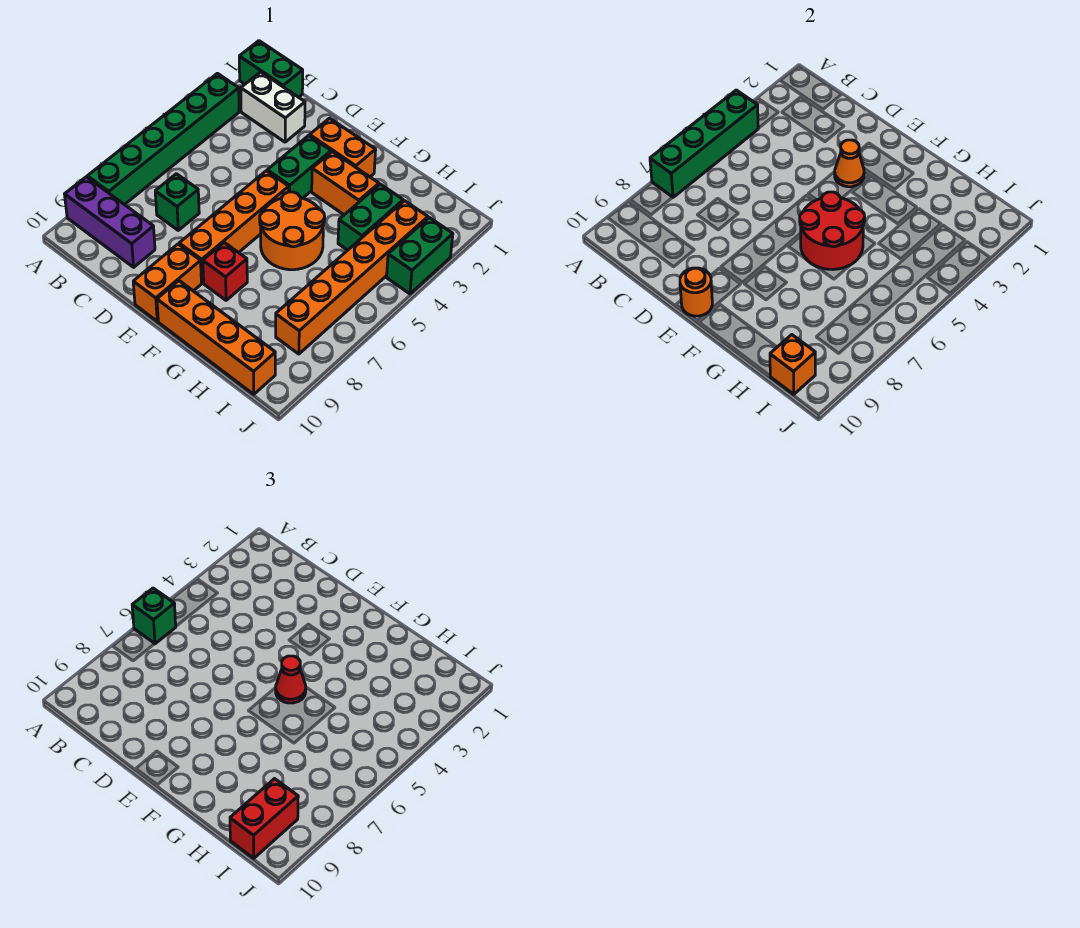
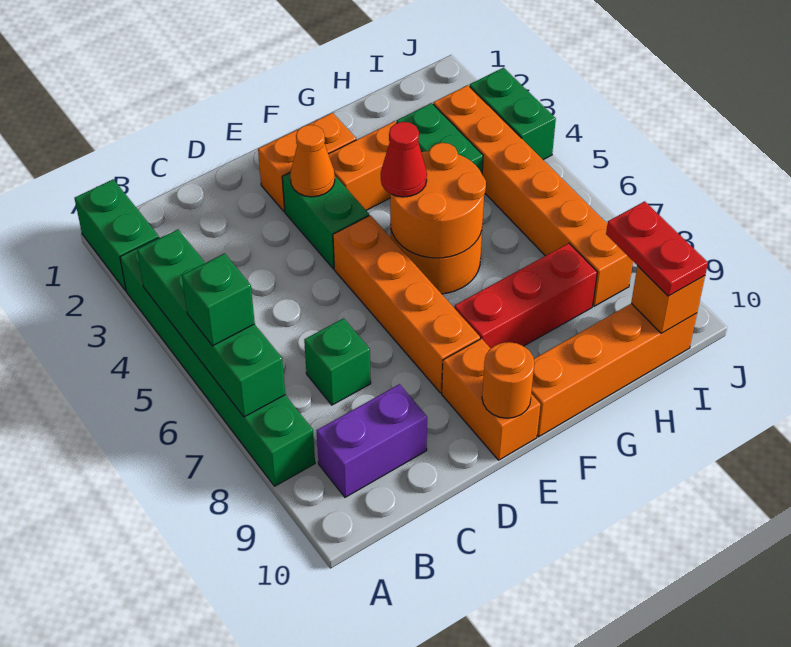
green 1x2 brick [239,41,303,97] -> green 1x2 brick turned to [75,179,159,291]
purple 1x3 brick [65,177,155,267] -> purple 1x2 brick [317,384,427,497]
white 1x2 brick [241,72,305,142] -> none
red 2x2 round brick [800,192,865,270] -> orange 2x2 round brick [390,143,486,258]
red 1x1 brick [203,242,247,300] -> red 1x3 brick [454,243,597,348]
red 1x2 brick [230,779,298,858] -> red 1x2 plate [606,201,708,296]

